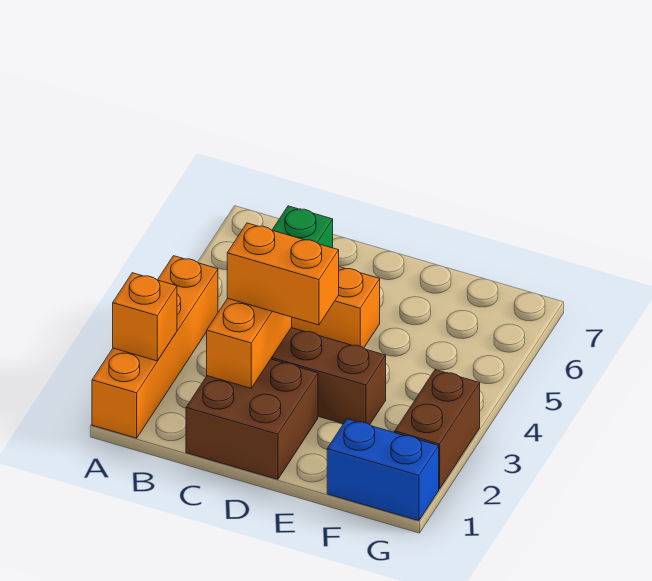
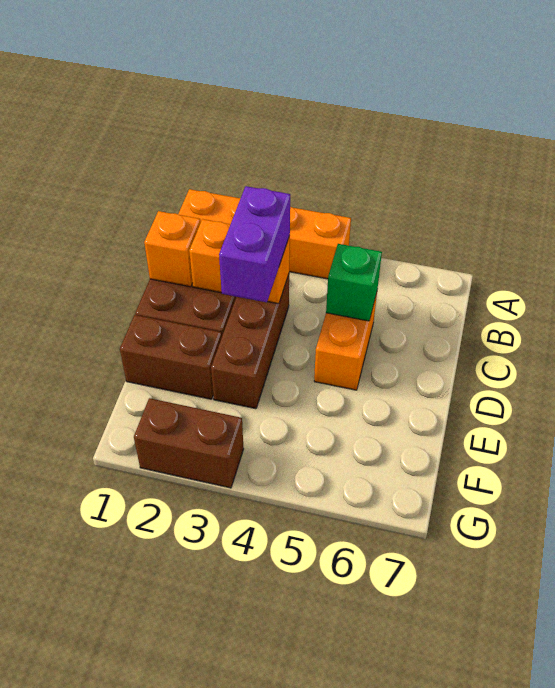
orange 1x1 brick [113,273,177,361] -> orange 1x1 brick moved to [144,211,200,287]
orange 1x2 brick [227,223,339,325] -> purple 1x2 brick [219,186,290,302]
none -> brown 1x2 brick [120,315,222,399]
blue 1x2 brick [327,419,439,521] -> none

